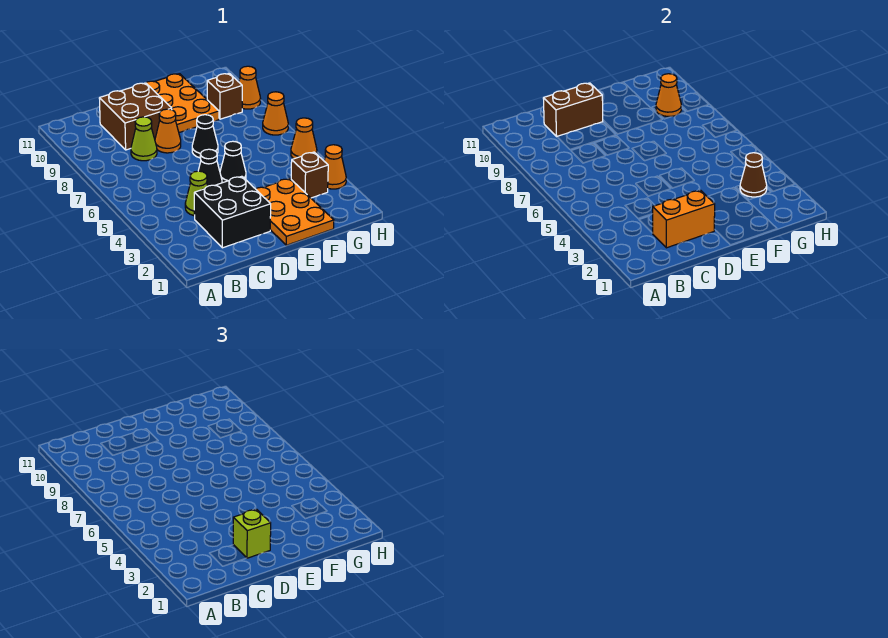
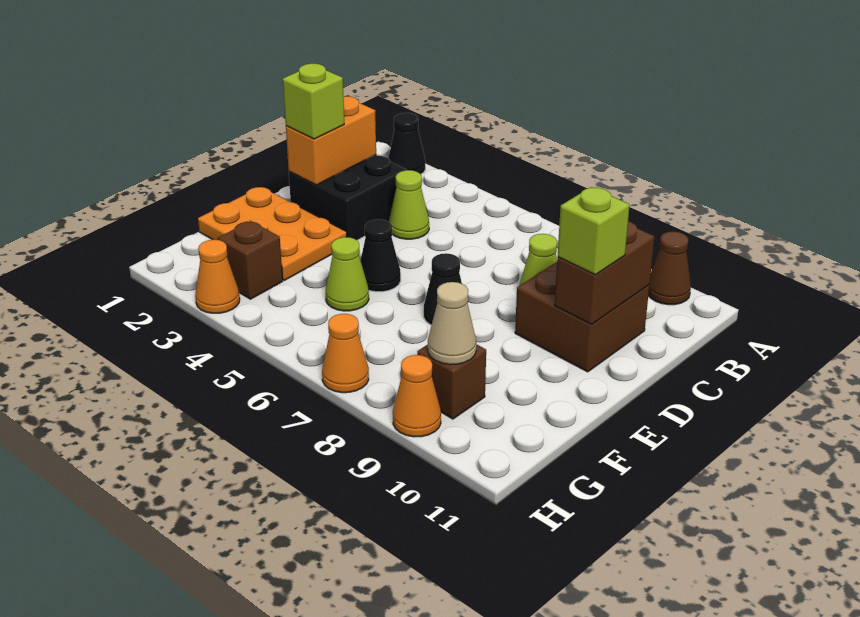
black 1x1 cone [198,149,222,186] -> black 1x1 cone moved to [388,113,425,174]
orange 1x1 cone [155,109,181,153] -> none
none -> lime 1x1 brick [558,187,630,275]
orange 2x3 plate [146,74,219,133] -> none
none -> lime 1x1 cone [326,237,369,311]
brown 1x1 cone [740,153,767,197] -> brown 1x1 cone moved to [648,231,691,305]
orange 1x1 cone [656,74,681,116] -> tan 1x1 cone [428,282,476,365]
orange 1x1 cone [291,118,317,159] -> none

